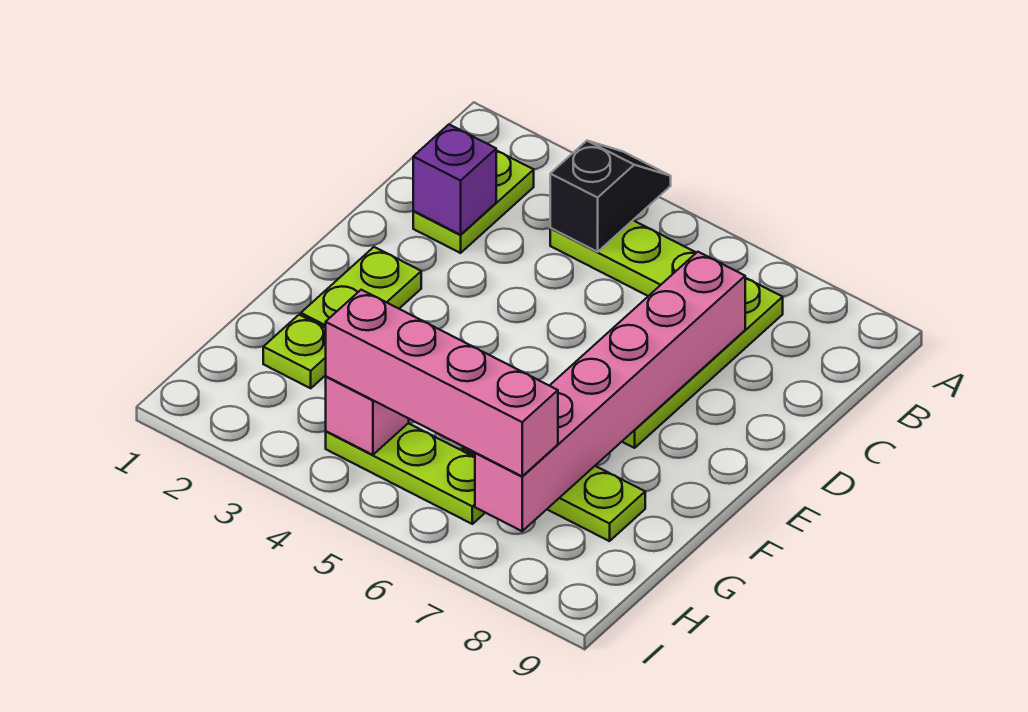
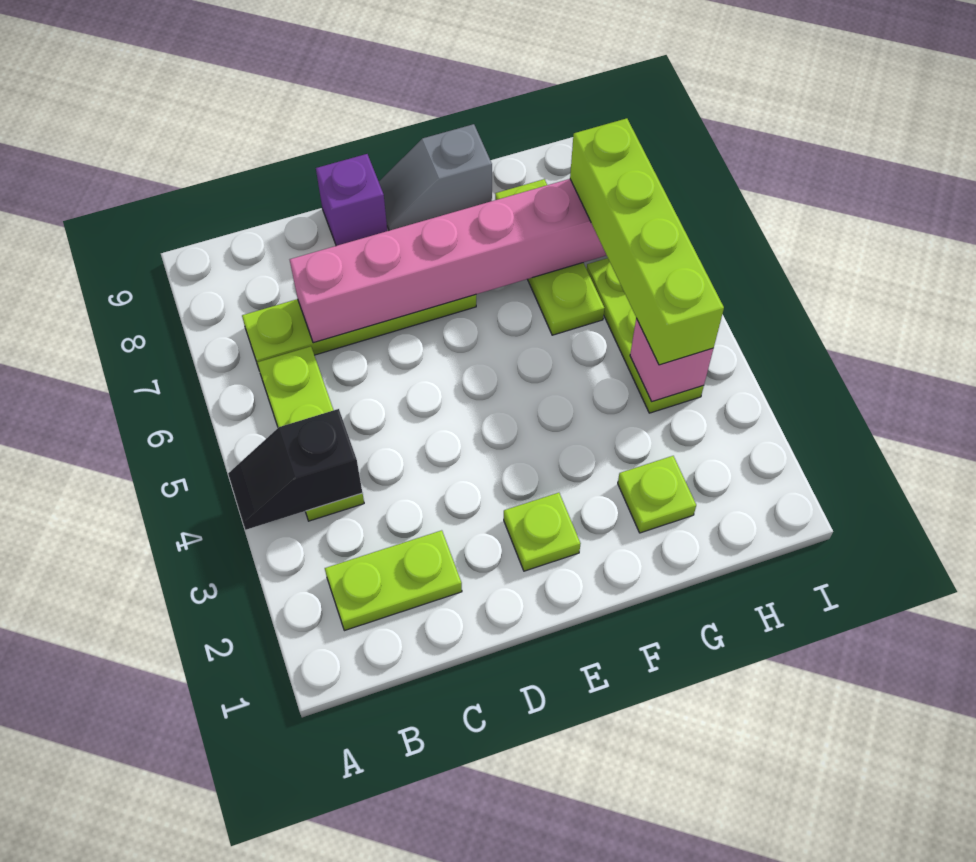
purple 1x1 brick [413,125,496,235] -> purple 1x1 brick moved to [316,154,387,246]
lime 1x2 plate [301,247,421,328] -> lime 1x1 plate [504,493,581,571]
none -> grey 1x2 slope [379,124,492,231]
pink 1x4 brick [326,290,558,476] -> lime 1x4 brick [570,118,724,365]

